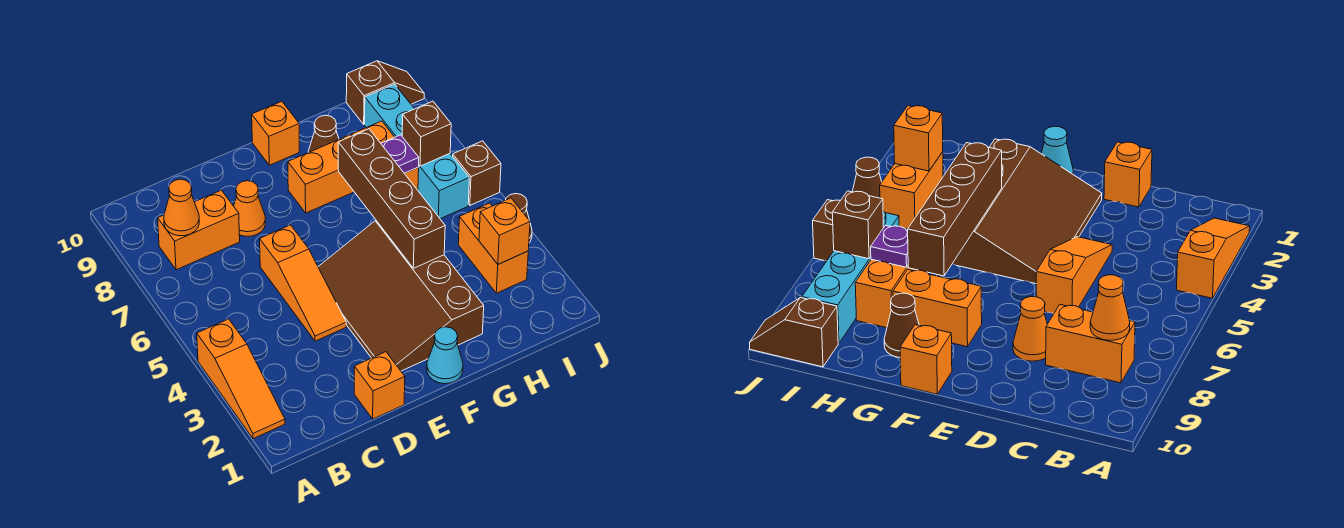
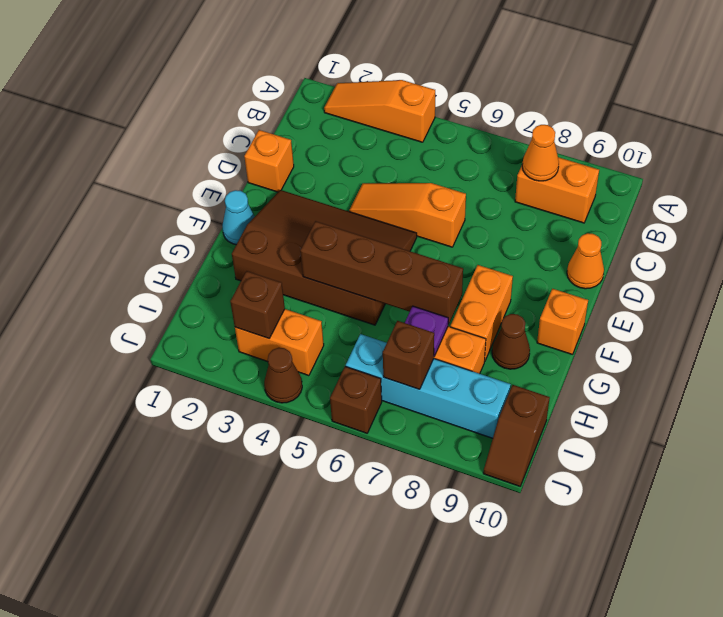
orange 1x2 brick [158,190,240,270] -> orange 1x2 brick turned to [515,157,599,223]
orange 1x1 cone [234,181,265,236] -> orange 1x1 cone moved to [567,233,604,289]
orange 1x1 brick [479,198,530,264] -> brown 1x1 brick [230,271,285,338]

